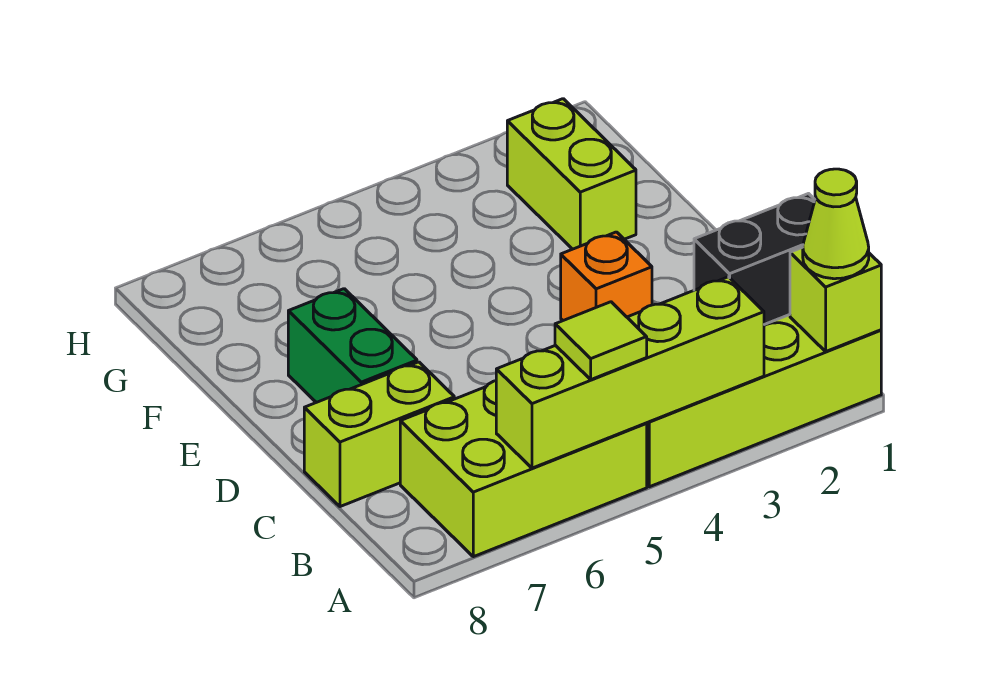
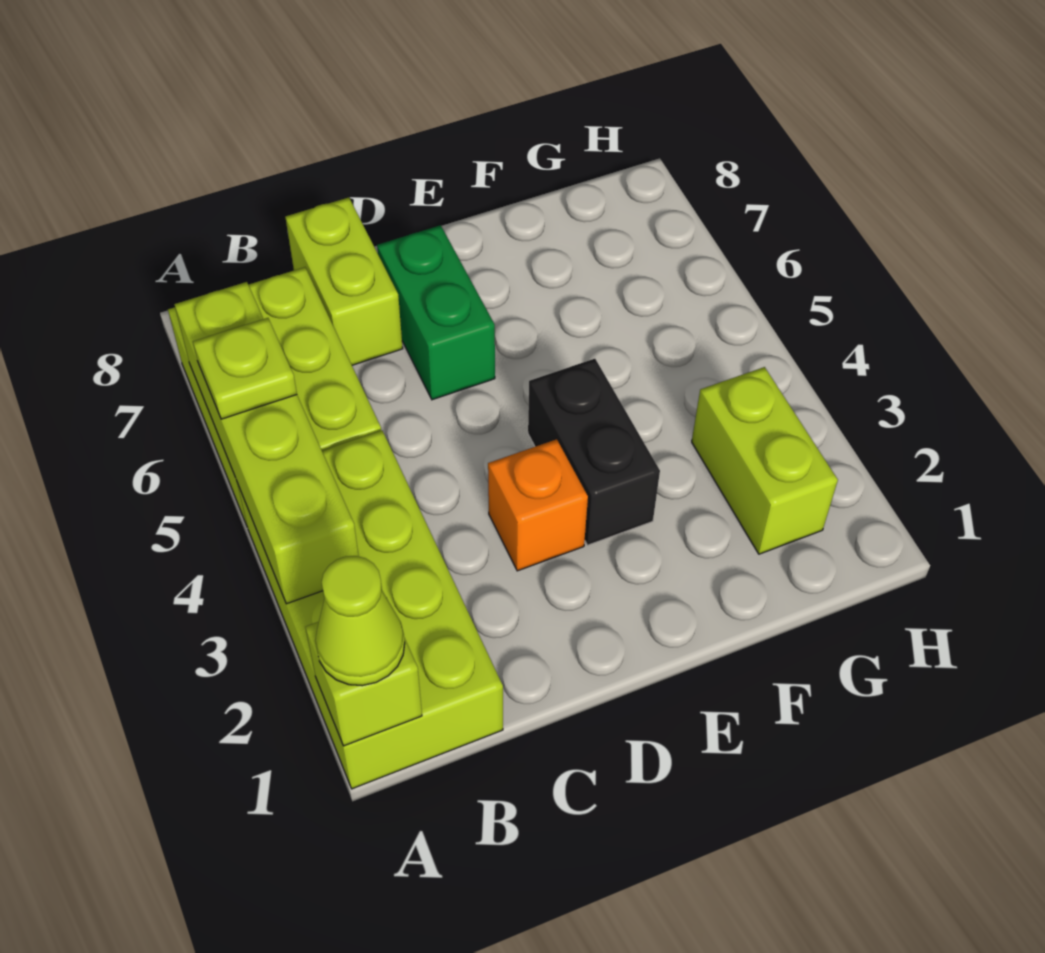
lime 1x1 tile [555,302,647,380] -> lime 1x1 plate [193,318,297,419]
black 1x2 brick [694,194,815,325] -> black 1x2 brick moved to [528,359,660,545]
green 1x2 brick [288,289,417,403] -> green 1x2 brick turned to [377,225,495,400]
lime 1x2 brick [507,99,636,249] -> lime 1x2 brick turned to [692,367,838,554]

